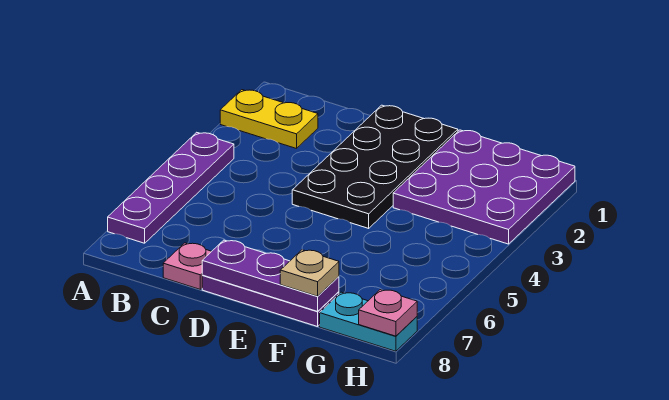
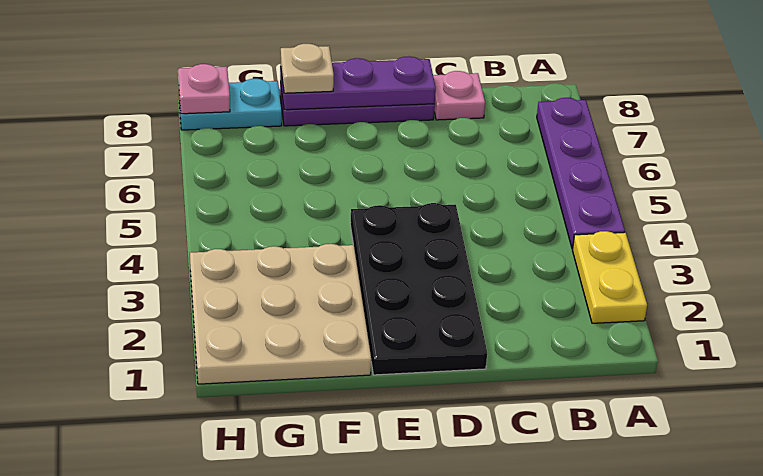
yellow 1x2 plate [220,90,318,149] -> yellow 1x2 plate turned to [573,231,647,323]
purple 3x3 plate [393,130,575,244] -> tan 3x3 plate [190,244,371,384]

